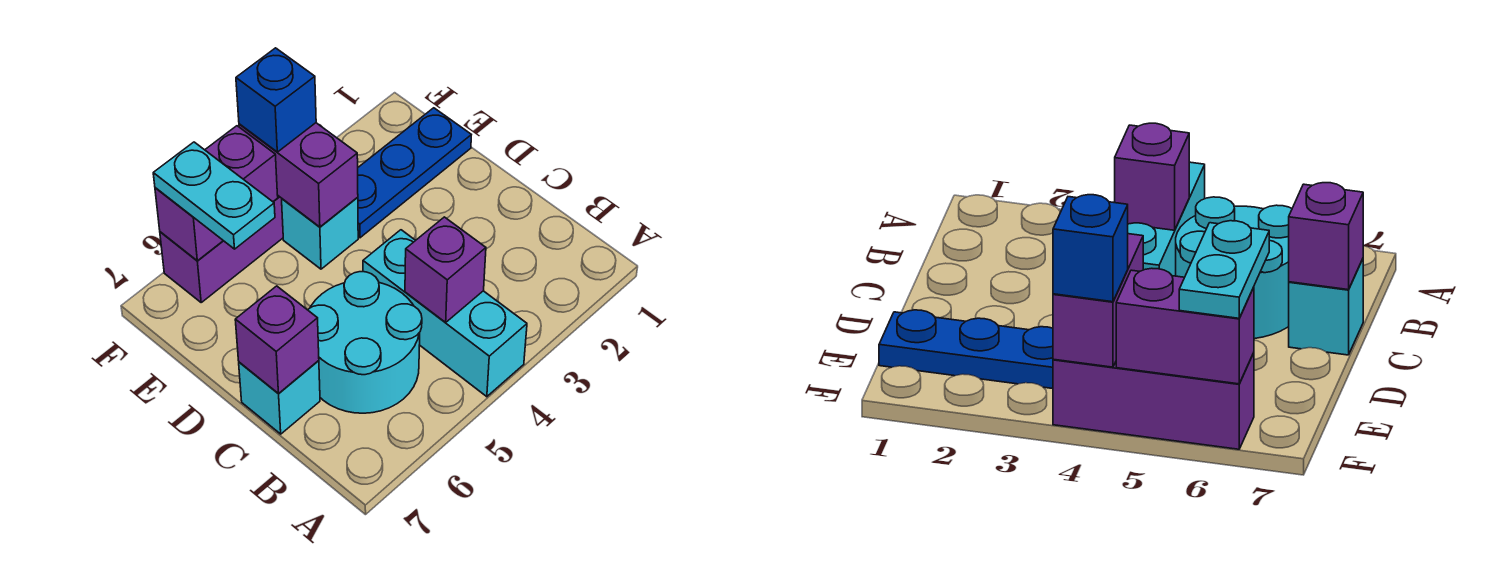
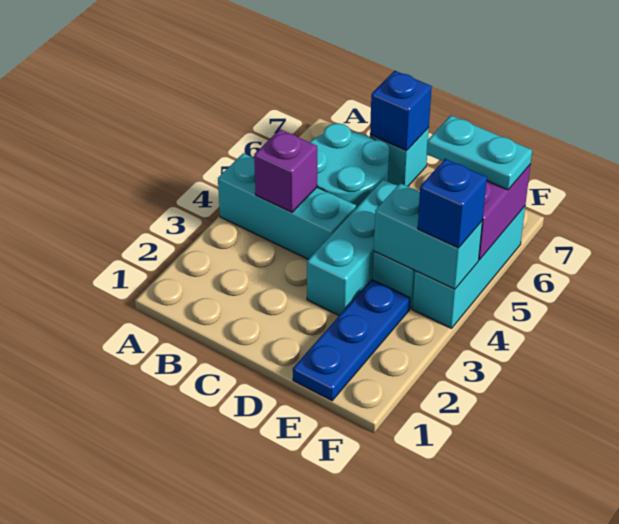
purple 1x1 brick [235,286,319,394] -> blue 1x1 brick [370,71,432,151]
none -> cyan 1x3 brick [307,180,398,316]
purple 1x2 brick [239,123,358,227] -> cyan 1x2 brick [374,183,482,289]
purple 1x3 brick [160,196,283,302] -> cyan 1x3 brick [413,206,525,328]

